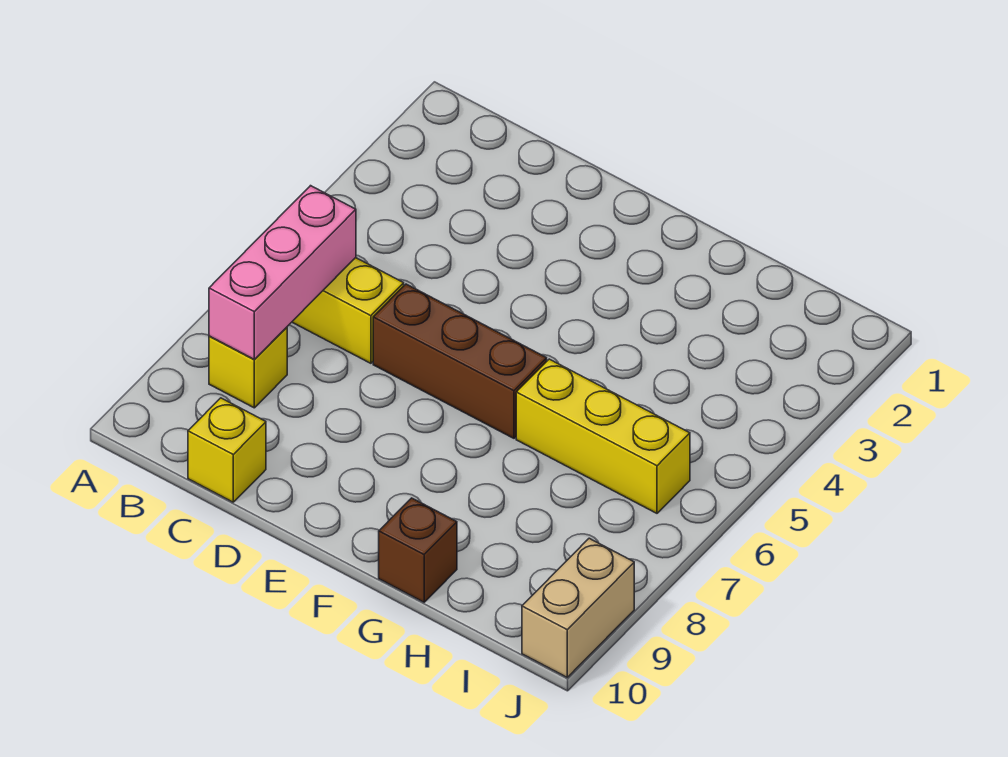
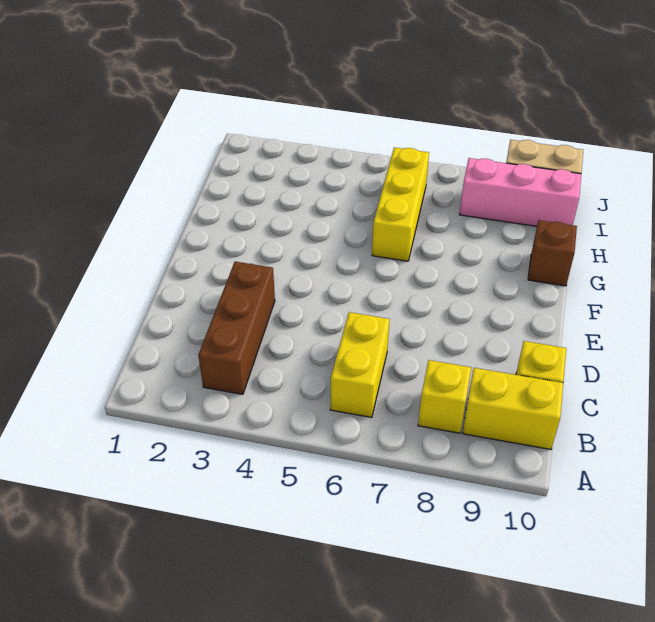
pink 1x3 brick [209,186,356,360] -> pink 1x3 brick moved to [459,158,581,226]
none -> yellow 1x2 brick [463,368,563,450]
brown 1x3 brick [373,284,547,438] -> brown 1x3 brick moved to [198,262,275,394]

